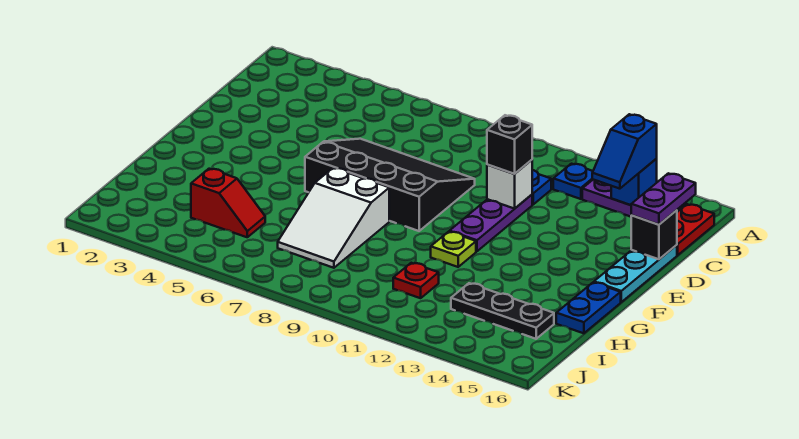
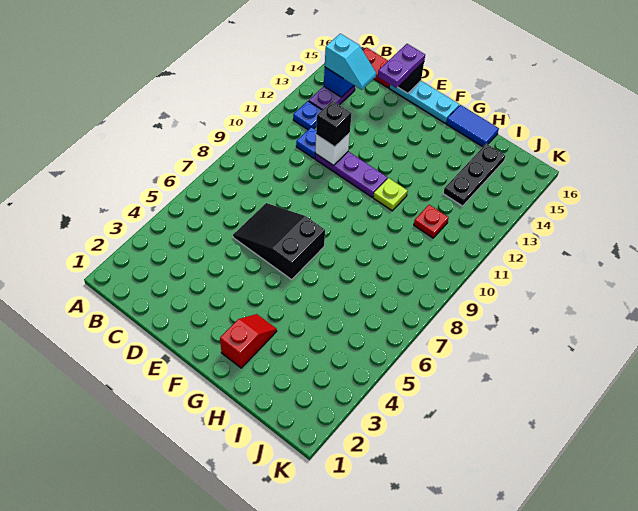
blue 1x2 slope [592,114,657,189] -> cyan 1x2 slope [325,34,376,90]
purple 1x2 plate [631,173,696,225] -> purple 1x2 plate turned to [378,44,425,88]
black 3x4 slope [305,139,475,231] -> black 2x3 slope [233,203,325,279]
white 2x3 slope [278,168,389,268] -> none
blue 1x2 plate [556,282,621,333] -> blue 1x2 tile [446,105,499,147]
red 1x2 slope [191,169,265,237] -> red 1x2 slope moved to [220,314,277,368]

